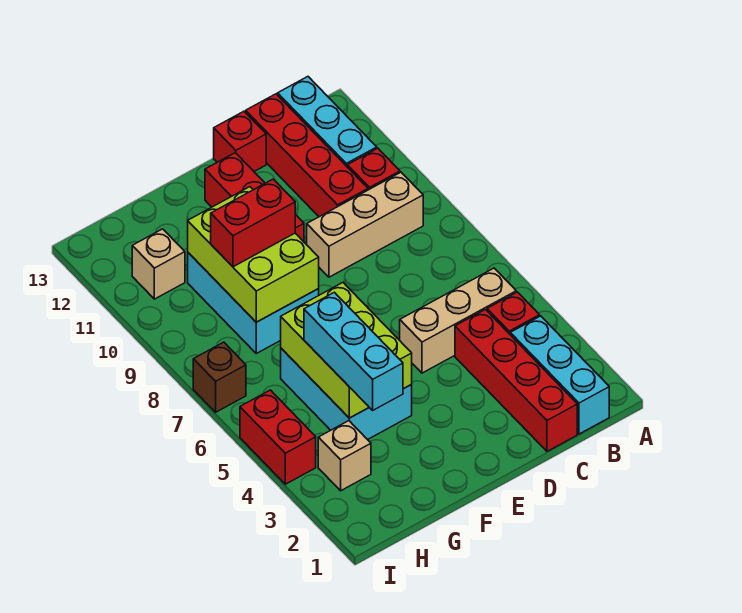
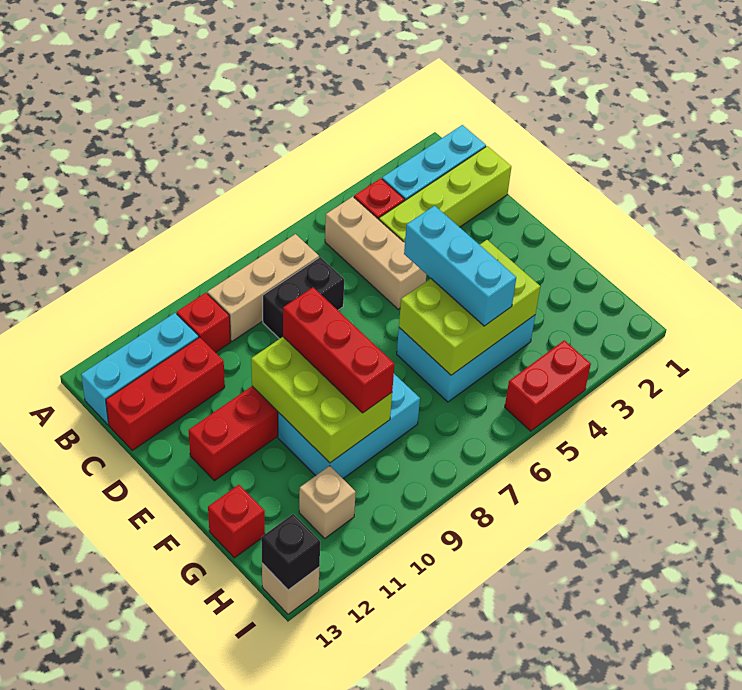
tan 1x3 brick [307,172,423,277] -> tan 1x3 brick turned to [207,234,319,341]
red 1x4 brick [455,310,577,451] -> lime 1x4 brick [379,146,511,243]
none -> black 1x2 brick [263,257,344,339]
red 1x4 brick [246,94,368,217] -> red 1x3 brick [106,337,225,450]
red 1x1 brick [214,111,266,171] -> red 1x1 brick moved to [208,485,265,558]
lime 2x3 brick [188,187,319,322] -> lime 2x3 brick turned to [251,337,392,463]
red 1x2 brick [211,179,295,267] -> red 1x3 brick [283,287,395,413]
cyan 1x3 brick [304,292,403,410] -> cyan 1x3 brick turned to [404,206,516,326]
tan 1x1 brick [318,421,371,491] -> tan 1x1 brick moved to [262,563,319,614]
brown 1x1 brick [193,342,246,412] -> none
none -> black 1x1 brick [261,514,320,590]

